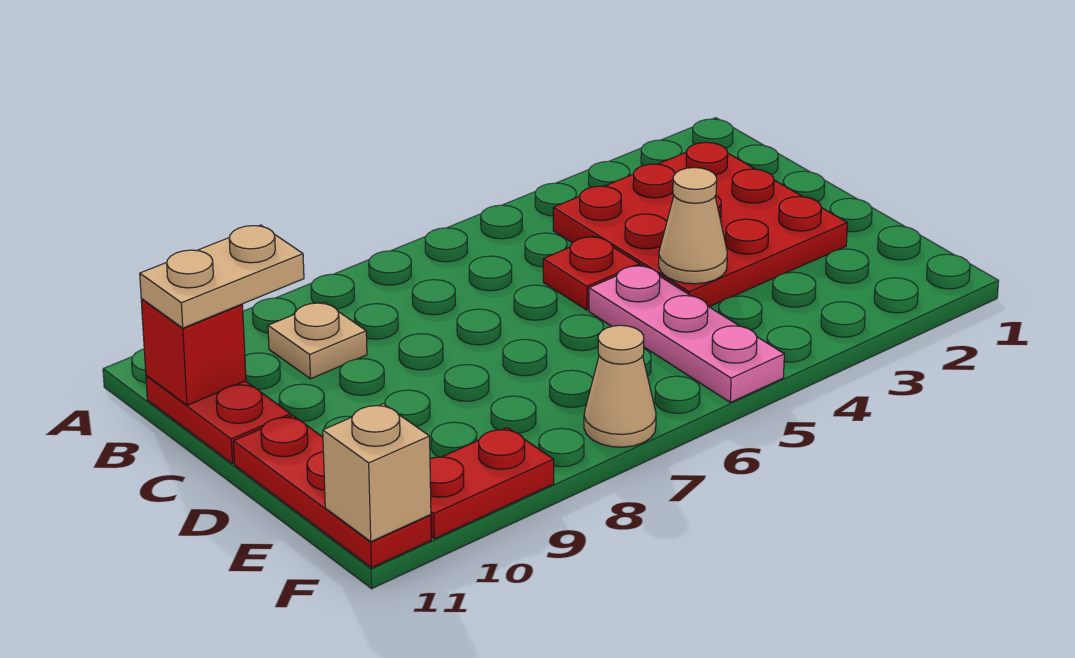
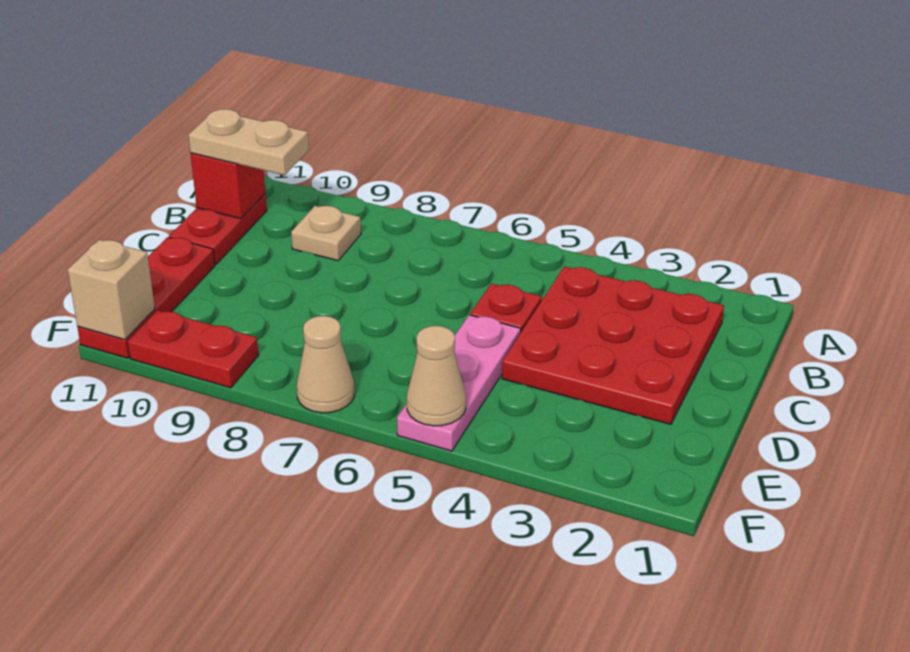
tan 1x1 cone [659,168,727,284] -> tan 1x1 cone moved to [407,326,466,426]

